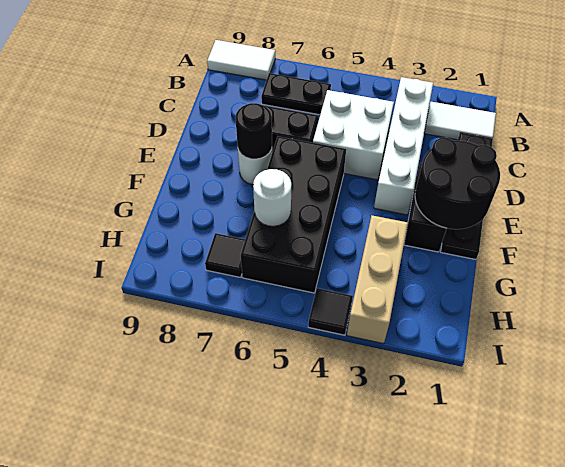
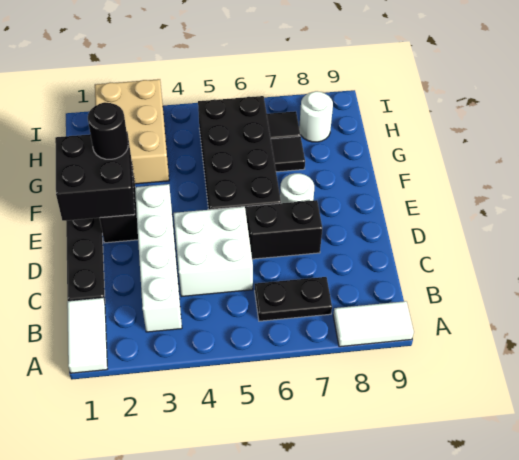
white 1x2 tile [424,102,496,140] -> white 1x2 tile turned to [67,298,107,373]
black 2x2 round brick [415,138,500,229] -> black 2x2 brick [55,132,135,221]
black 1x1 round brick [235,103,272,159] -> black 1x1 round brick moved to [88,102,128,159]
tan 1x3 brick [347,216,408,344] -> tan 2x3 brick [95,79,169,184]
white 1x1 round brick [253,169,291,226] -> white 1x1 round brick moved to [299,91,333,142]
black 1x1 tile [308,288,353,335] -> black 1x1 tile moved to [271,136,305,172]

